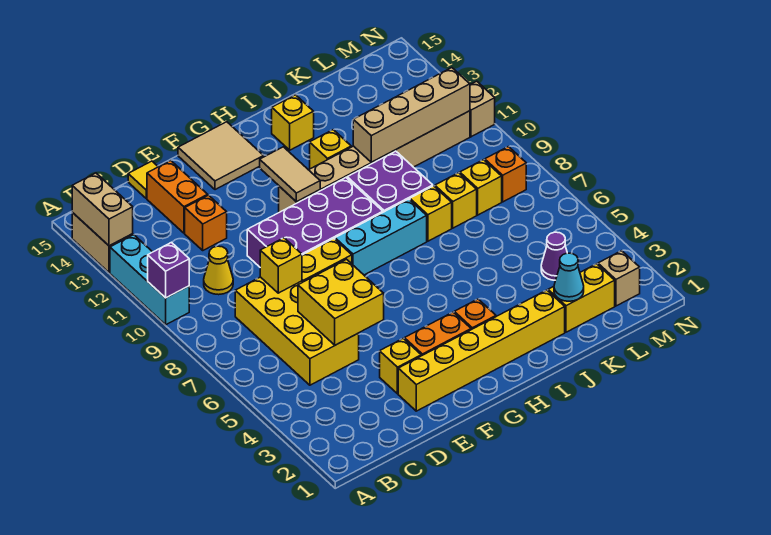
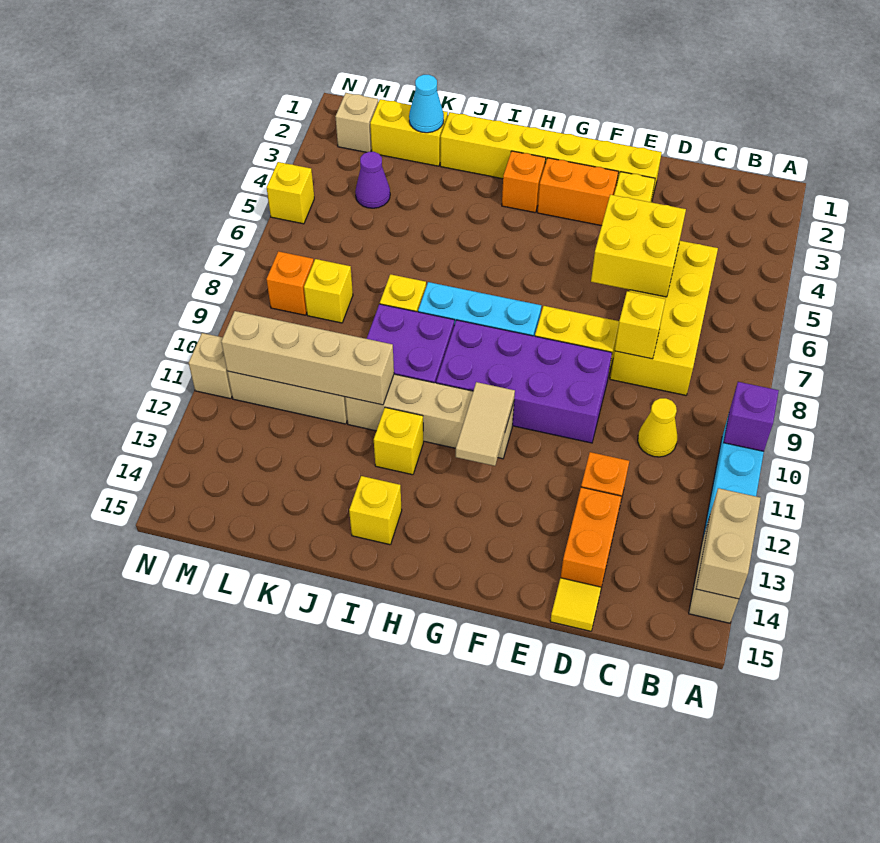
tan 2x2 tile [178,122,264,190] -> none
yellow 1x1 brick [435,173,477,228] -> yellow 1x1 brick moved to [267,162,314,224]

